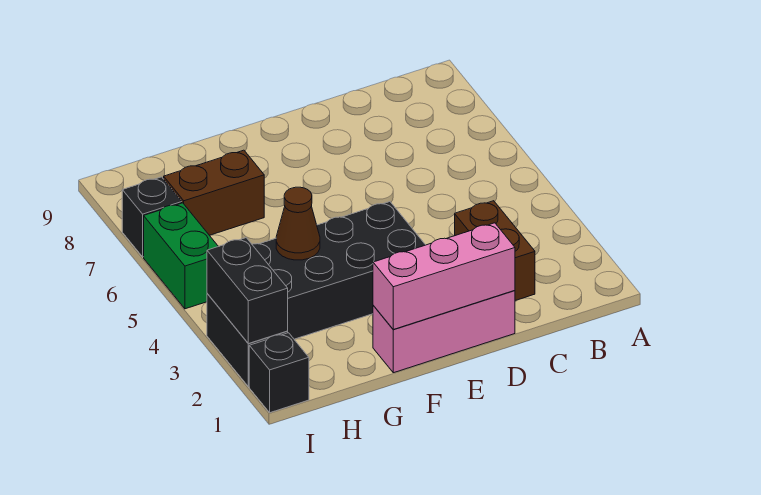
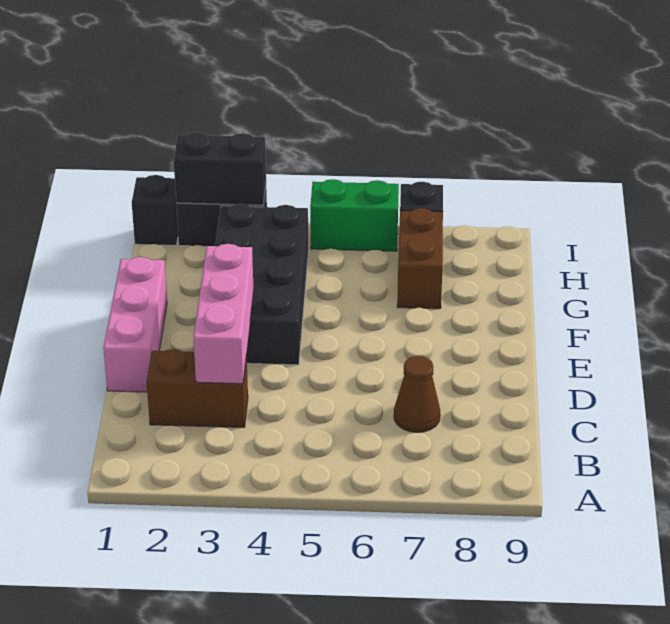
pink 1x3 brick [373,223,515,329] -> pink 1x3 brick moved to [193,244,254,384]
brown 1x1 cone [276,187,320,260] -> brown 1x1 cone moved to [394,356,440,433]

